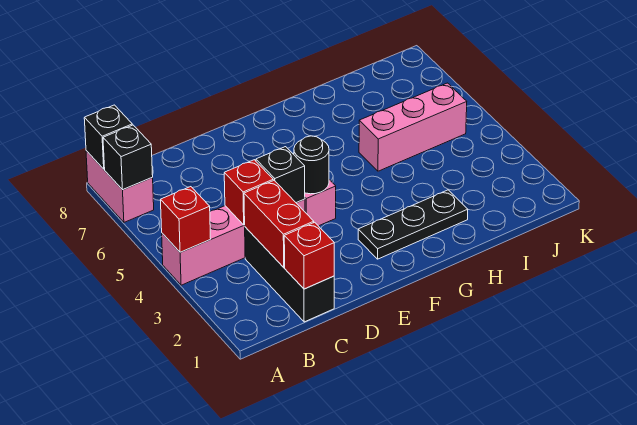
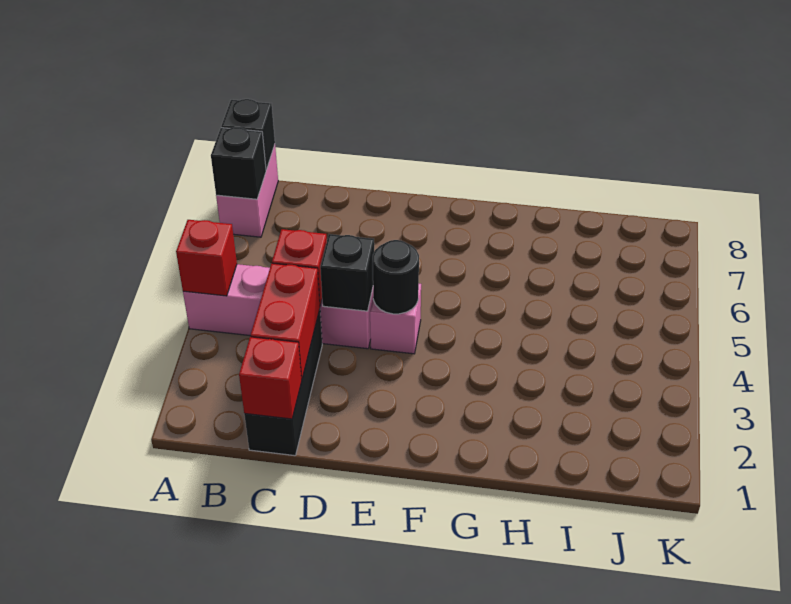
black 1x3 plate [358,190,468,259] -> none
pink 1x3 brick [359,83,467,171] -> none

